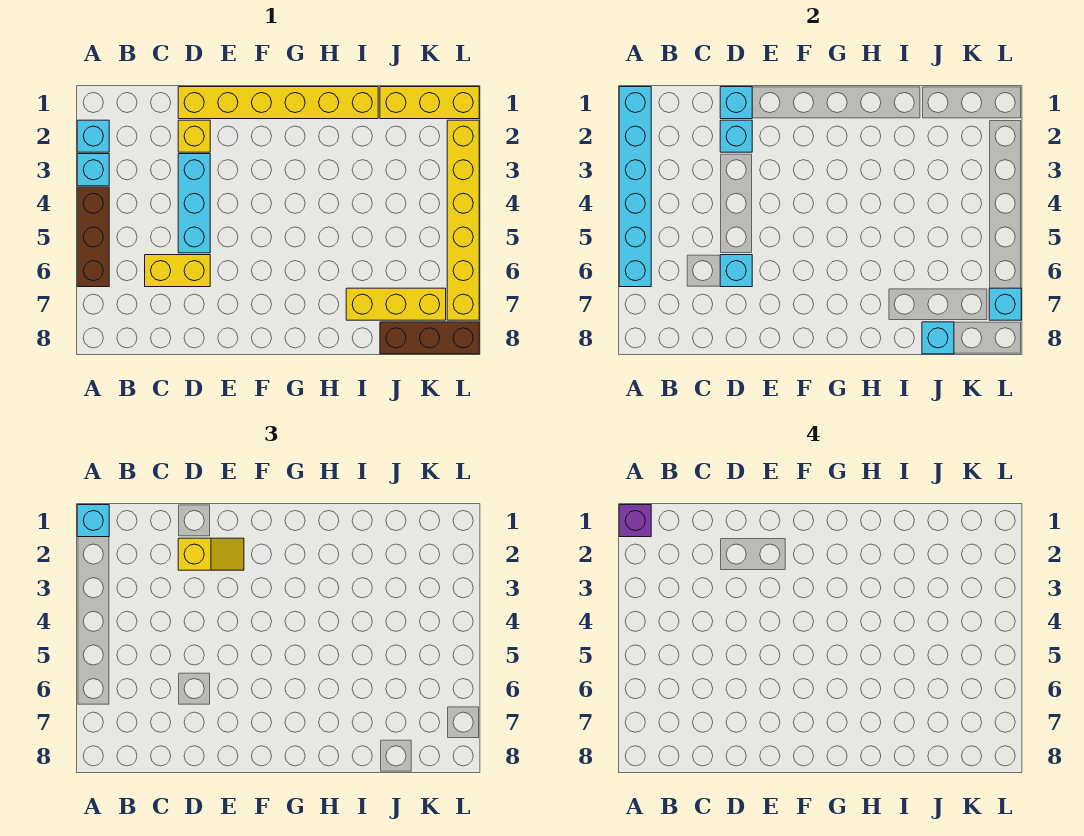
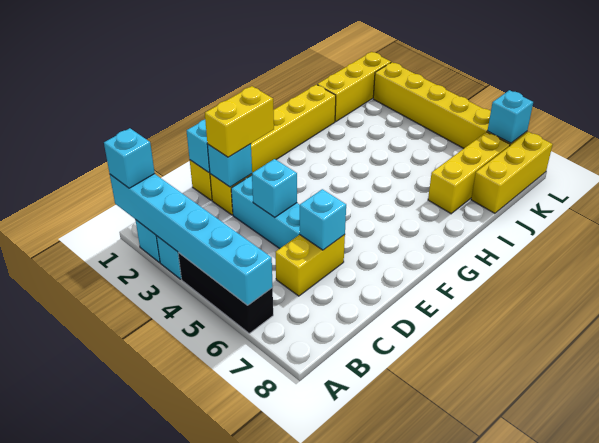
purple 1x1 brick [619,505,651,537] -> none
brown 1x3 brick [77,187,109,287] -> black 1x3 brick [178,253,273,333]
yellow 1x2 slope [178,538,244,570] -> yellow 1x2 brick [205,86,274,157]
brown 1x3 brick [380,322,479,354] -> yellow 1x3 brick [471,132,553,213]
cyan 1x1 brick [922,322,954,354] -> cyan 1x1 brick moved to [252,159,297,217]

